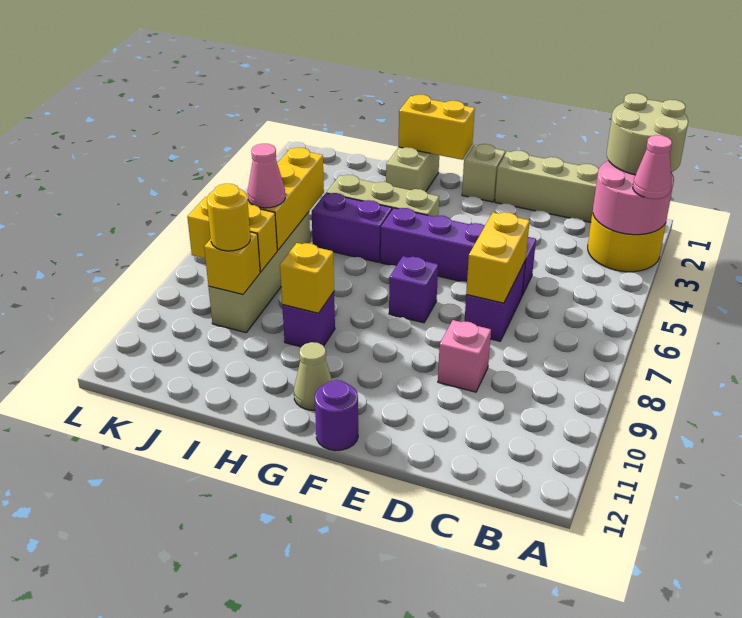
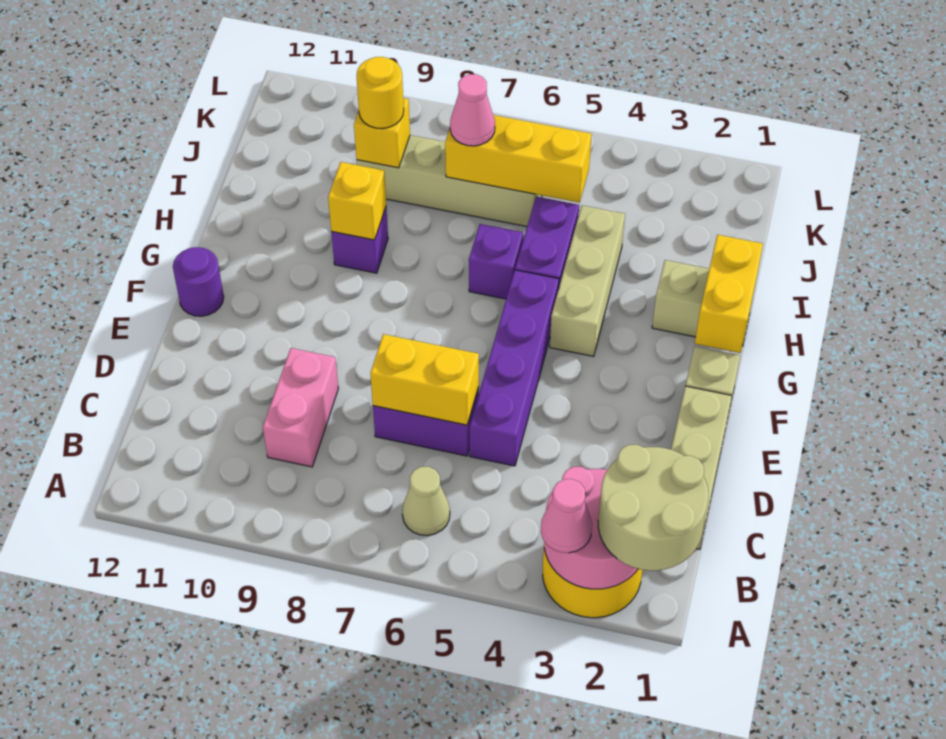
pink 1x1 brick [438,320,491,392] -> pink 1x2 brick [263,348,338,467]
purple 1x1 brick [389,256,438,323] -> purple 1x1 brick moved to [469,224,523,299]
tan 1x1 cone [294,342,332,410] -> tan 1x1 cone moved to [402,467,450,536]
yellow 1x2 brick [187,197,277,272] -> none

